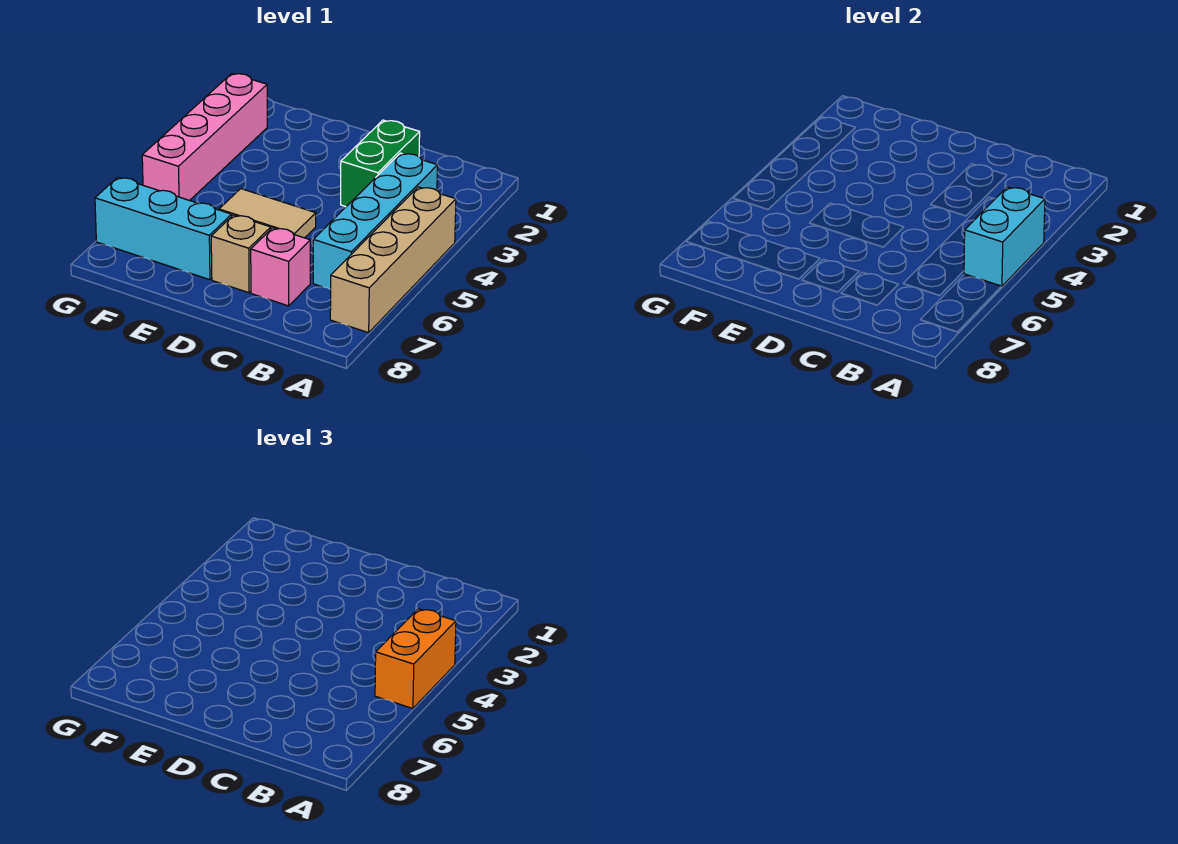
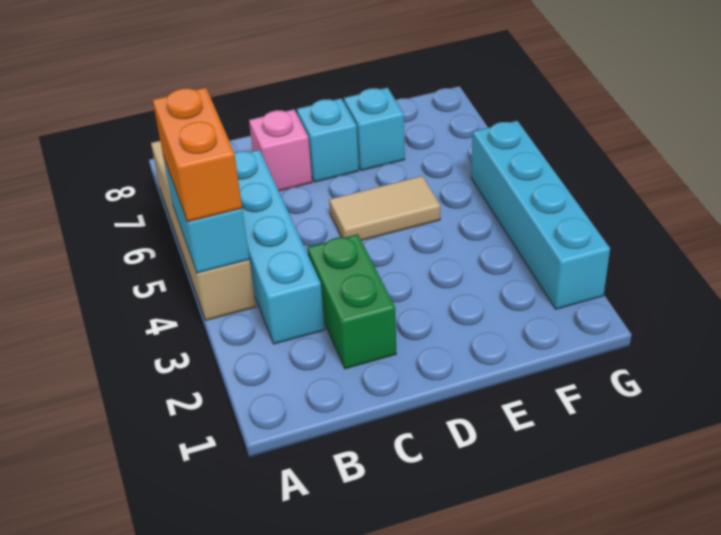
tan 1x1 brick [211,215,271,293] -> cyan 1x1 brick [297,98,359,182]
cyan 1x3 brick [95,177,232,280] -> cyan 1x1 brick [344,88,405,171]
pink 1x4 brick [142,74,267,201] -> cyan 1x4 brick [471,121,610,309]

